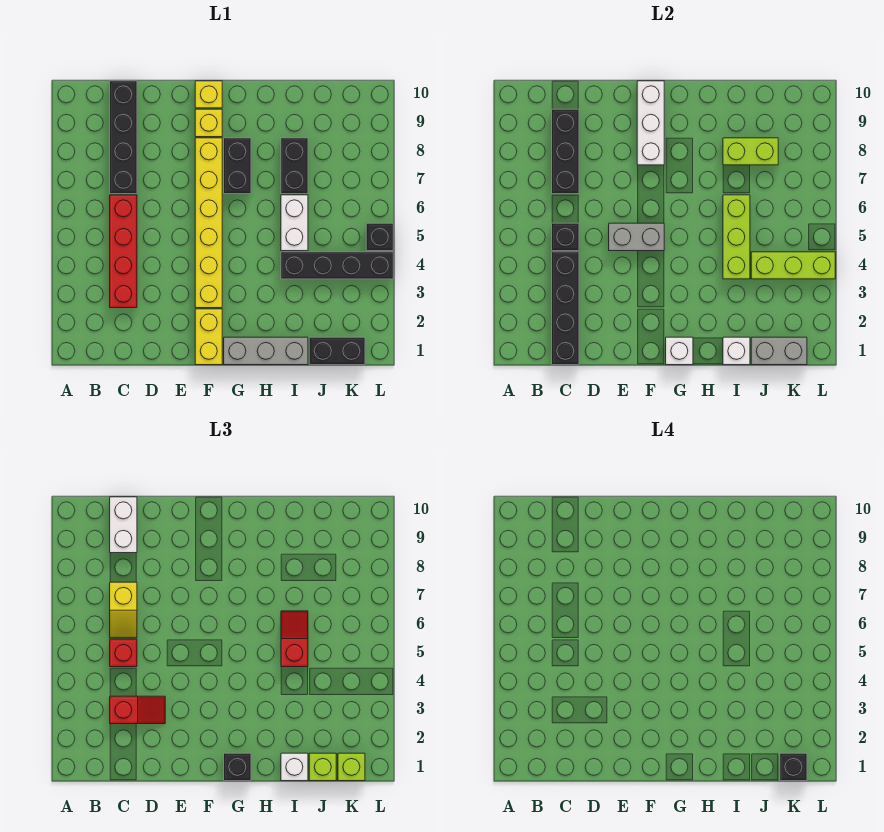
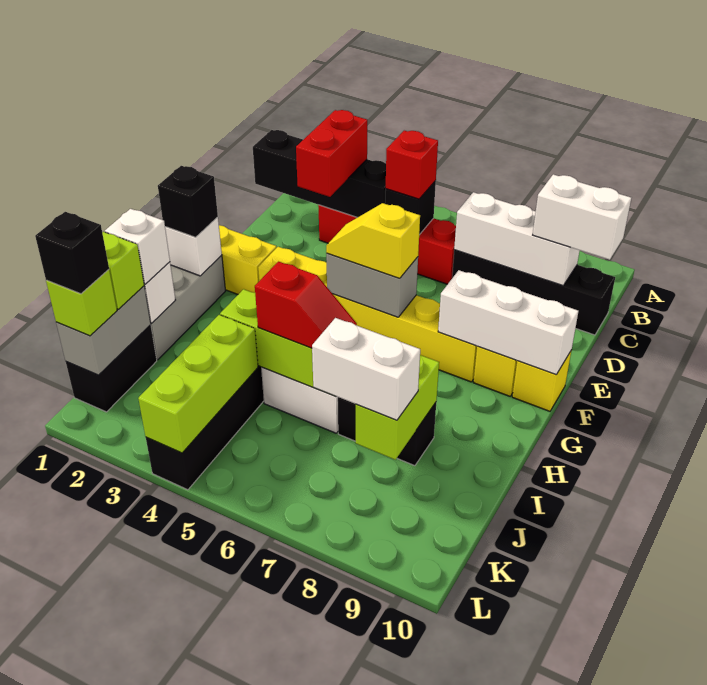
red 1x2 slope [110,696,165,724] -> red 1x2 brick [296,110,367,197]
yellow 1x2 slope [110,582,137,638] -> yellow 1x2 slope moved to [326,203,420,278]
black 1x3 brick [552,109,579,194] -> white 1x3 brick [454,192,580,285]
grey 1x2 brick [609,223,664,251] -> grey 1x2 brick turned to [326,253,418,317]
black 1x2 brick [224,138,251,194] -> none
none -> white 1x2 brick [312,318,420,420]
black 1x1 brick [366,223,393,251] -> none

